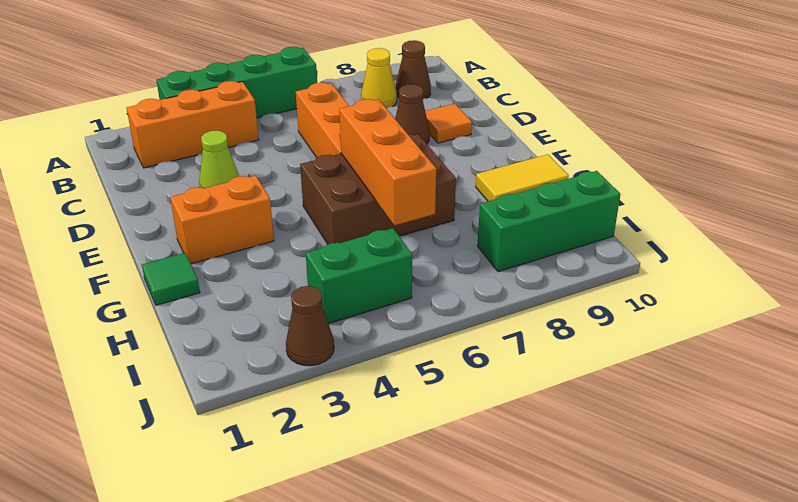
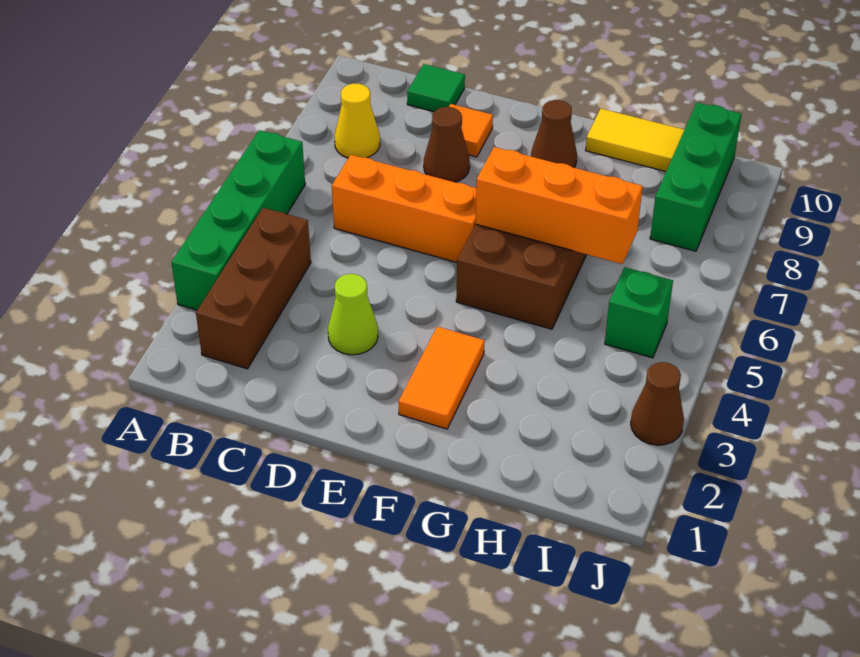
orange 1x3 brick [127,81,259,168] -> brown 1x3 brick [196,208,311,369]
brown 1x1 cone [396,40,431,99] -> brown 1x1 cone moved to [531,100,577,168]
orange 1x2 brick [170,175,274,264] -> orange 1x2 tile [399,327,485,429]
green 1x1 tile [142,253,200,305] -> green 1x1 tile moved to [407,64,465,112]
yellow 1x2 tile [476,154,569,201] -> yellow 1x2 tile turned to [586,109,684,171]
green 1x2 brick [306,228,412,324] -> green 1x1 brick [605,267,673,358]

